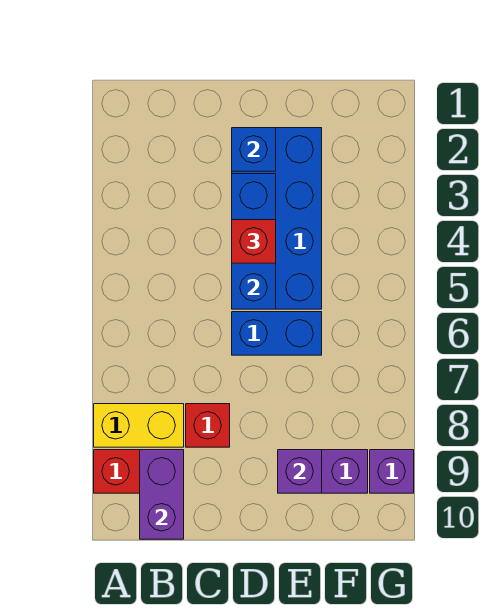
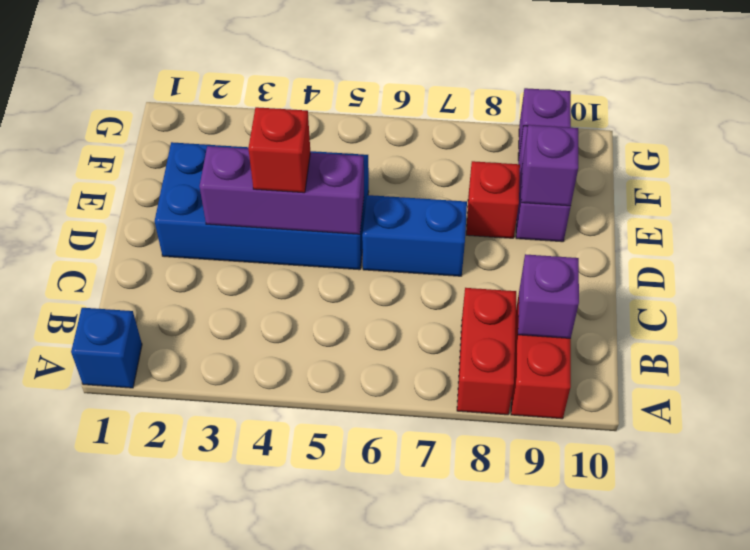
yellow 1x2 brick [94,404,184,447] -> red 1x2 brick [457,288,516,415]
purple 1x2 brick [140,450,184,539] -> purple 1x1 brick [518,254,579,338]
red 1x1 brick [186,404,230,447] -> red 1x1 brick moved to [466,161,520,238]
blue 1x1 brick [232,128,276,171] -> blue 1x1 brick moved to [71,308,142,388]
blue 1x3 brick [232,174,276,309] -> purple 1x3 brick [200,146,364,234]
blue 1x2 brick [232,312,322,355] -> blue 1x2 brick turned to [362,195,467,276]

